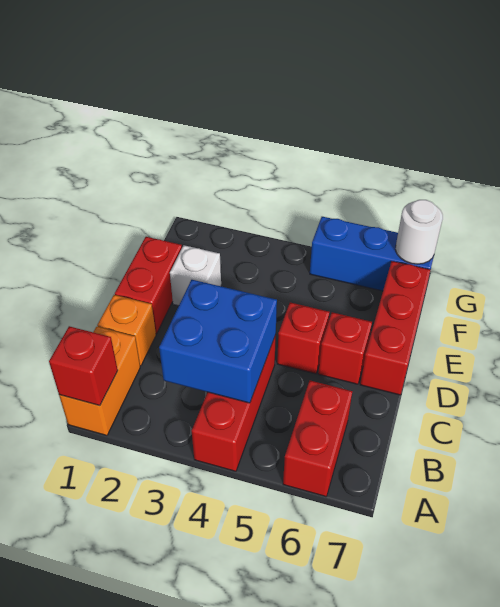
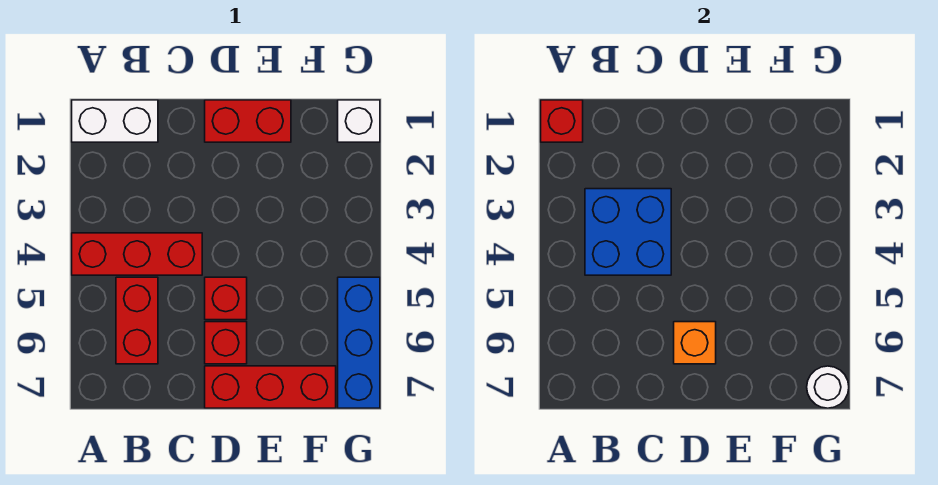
orange 1x2 brick [59,327,140,435] -> white 1x2 brick [72,100,158,142]
red 1x2 brick [283,381,352,496] -> red 1x2 brick turned to [116,277,158,364]
orange 1x1 brick [97,295,156,366] -> orange 1x1 brick moved to [674,322,716,364]
white 1x1 brick [170,245,221,306] -> white 1x1 brick moved to [338,100,380,142]

